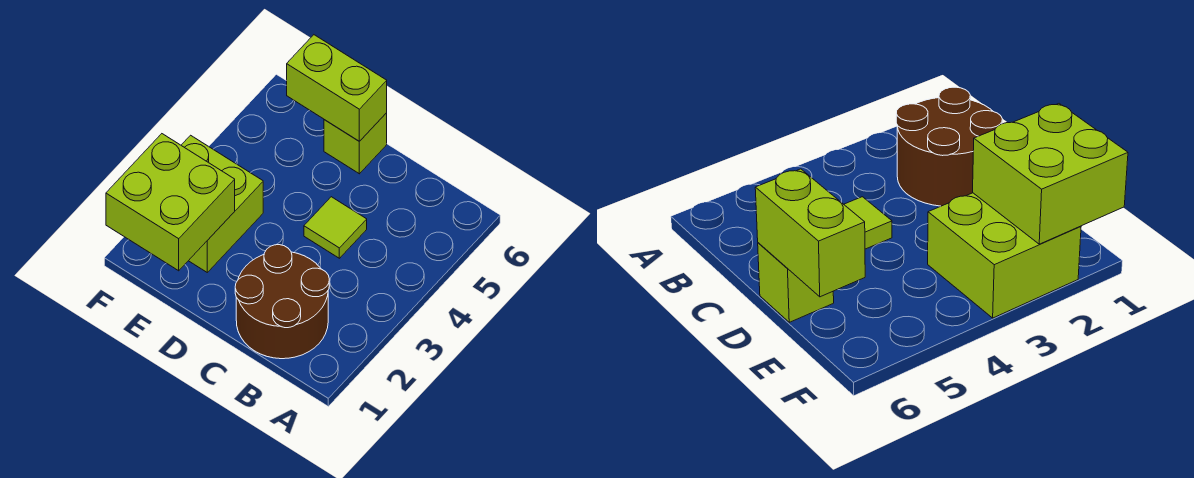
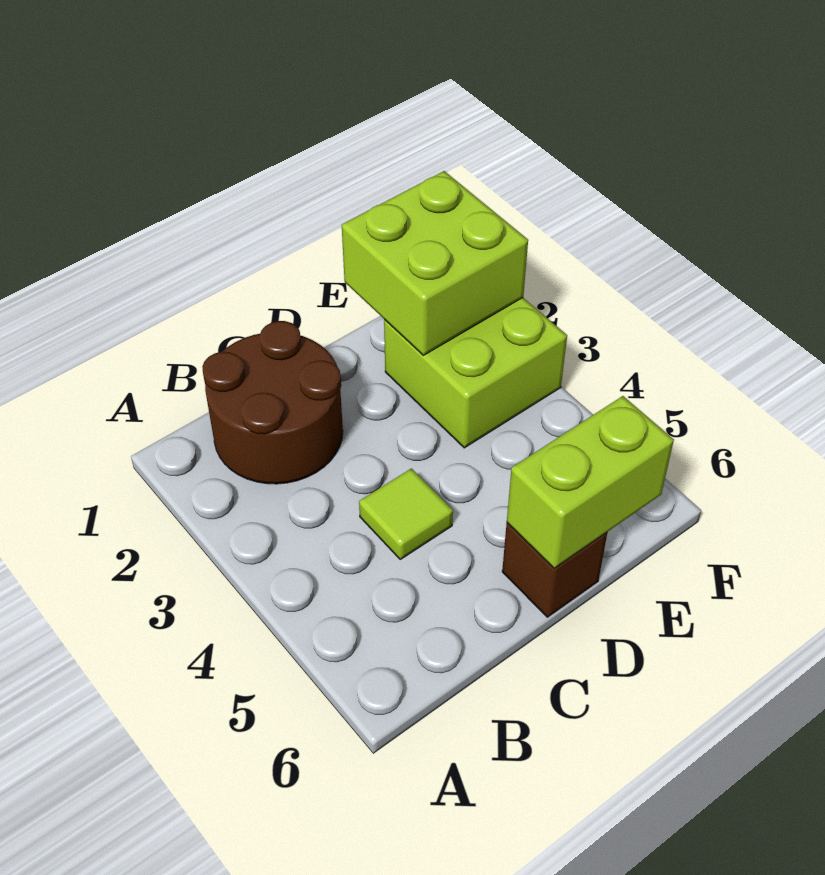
lime 1x1 brick [324,113,387,174] -> brown 1x1 brick [502,523,607,617]

